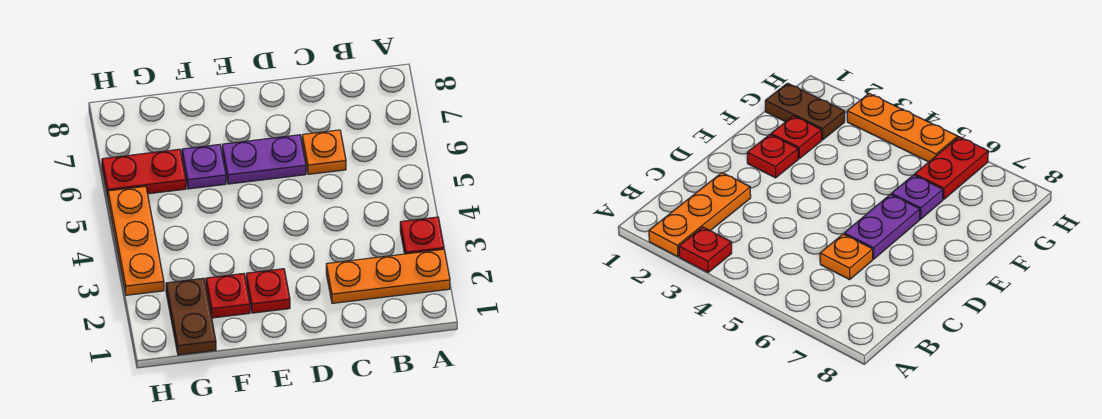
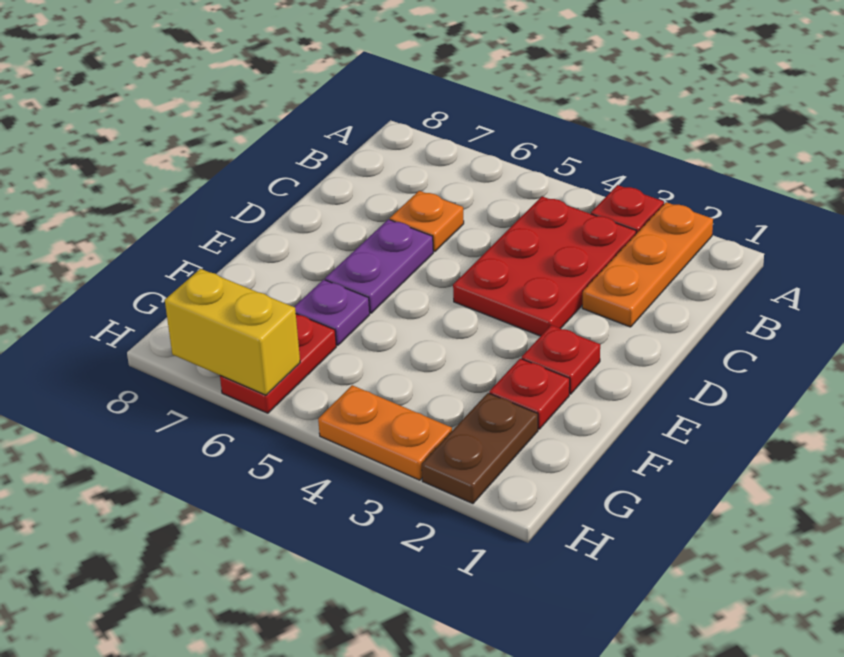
none -> red 2x3 plate [453,197,636,336]
brown 1x2 plate [166,278,216,355] -> brown 1x2 plate turned to [422,393,538,504]
orange 1x3 plate [108,186,164,295] -> orange 1x2 plate [318,385,452,480]
none -> yellow 1x2 brick [165,269,300,395]

